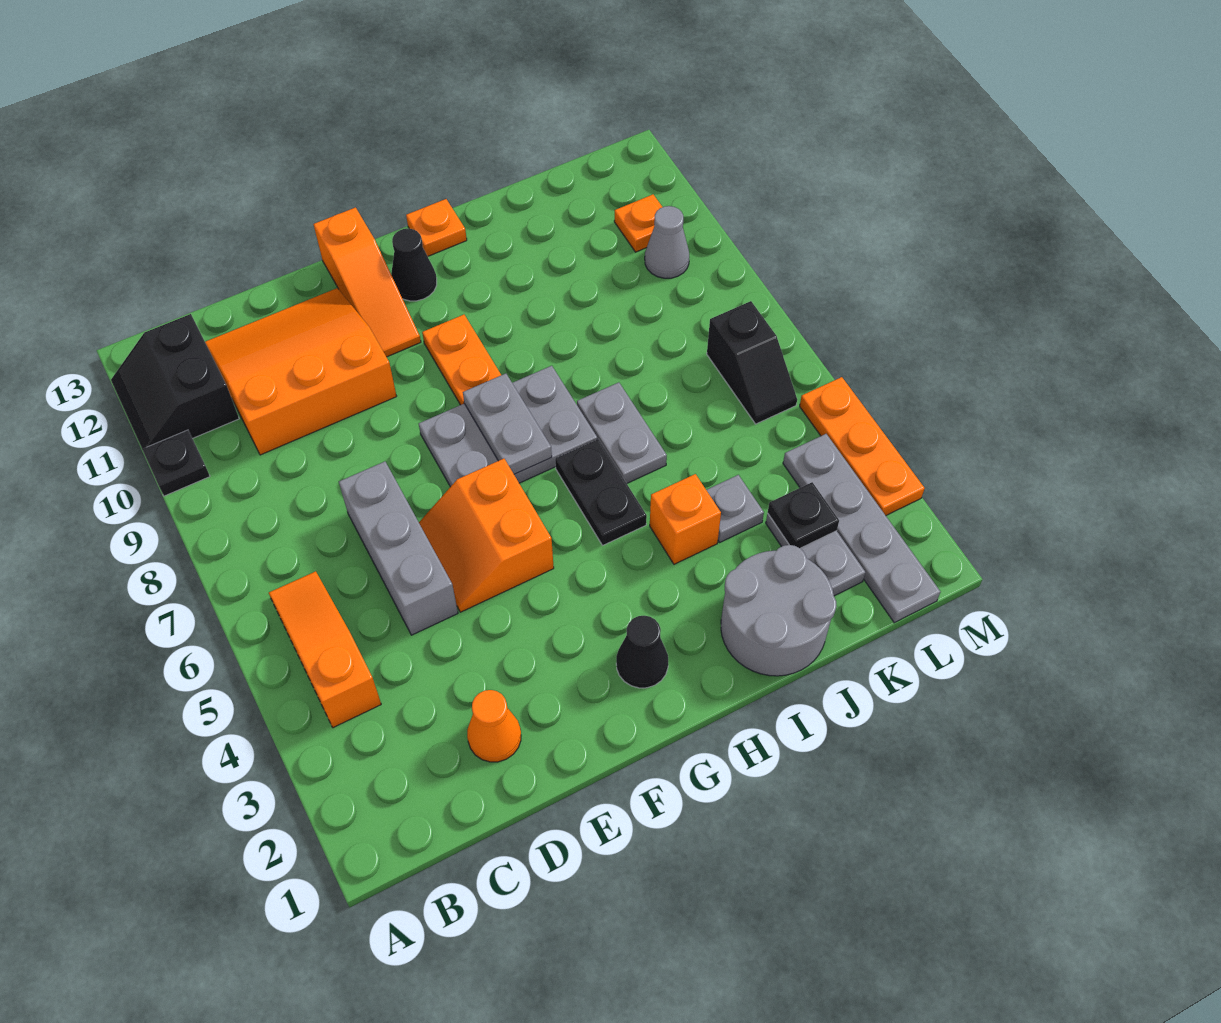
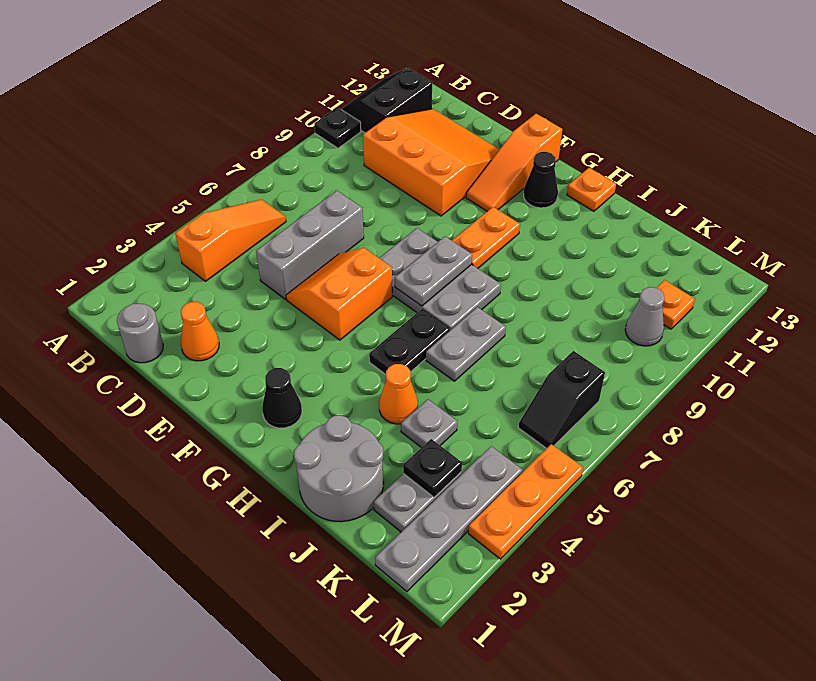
none -> grey 1x1 round brick [117,304,163,363]
orange 1x1 brick [650,474,721,564] -> orange 1x1 cone [379,364,418,424]

